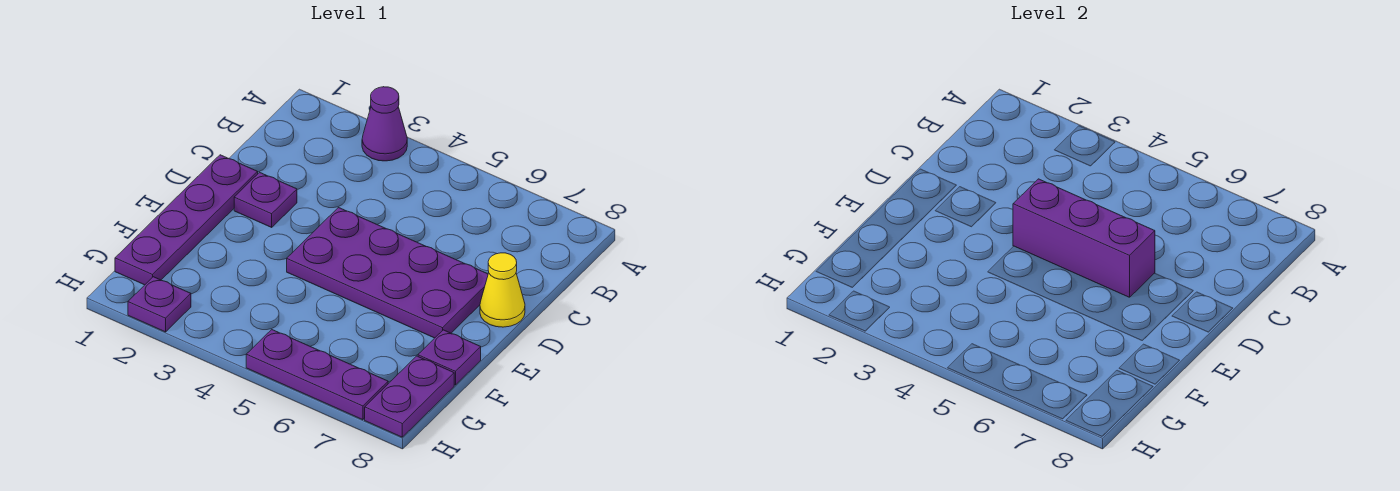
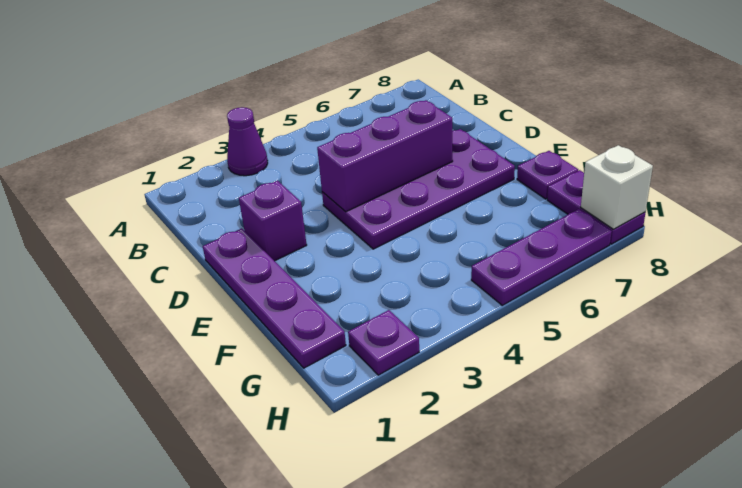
purple 1x1 plate [234,172,297,227] -> purple 1x1 brick [239,181,307,261]
yellow 1x1 cone [480,253,525,327] -> none
none -> white 1x1 brick [581,145,653,229]

